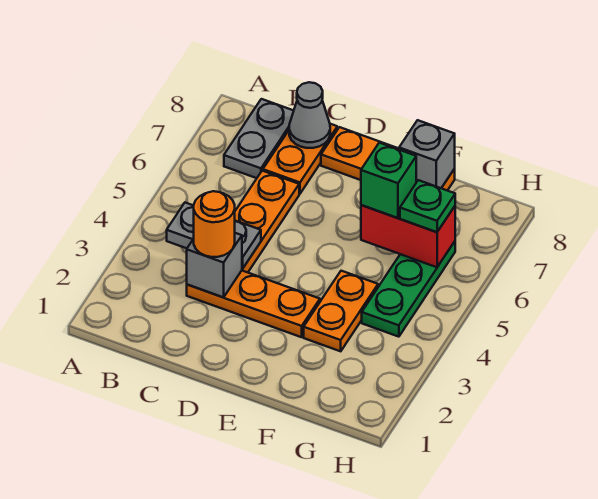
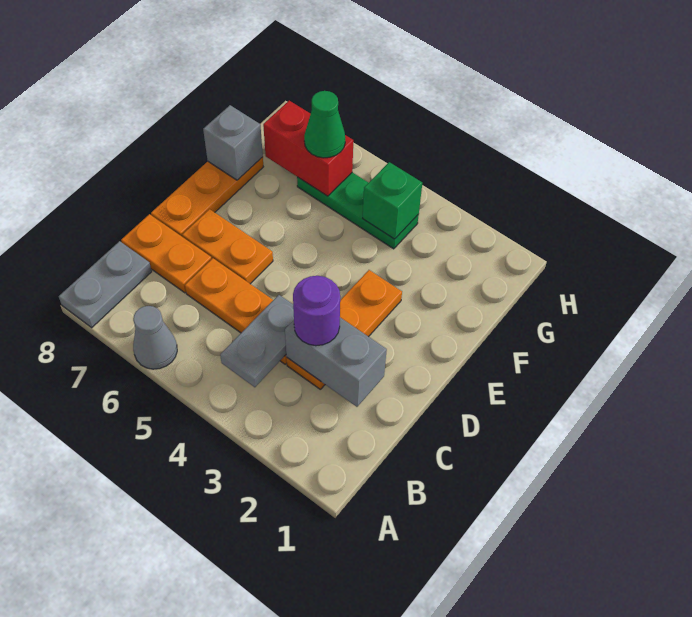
grey 1x2 plate [224,99,294,178] -> grey 1x2 plate turned to [59,241,152,328]
grey 1x1 brick [187,233,242,297] -> grey 1x2 brick [285,318,387,407]
orange 1x1 round brick [194,191,235,257] -> purple 1x1 round brick [293,276,340,346]
grey 1x1 cone [289,82,330,148] -> grey 1x1 cone moved to [133,306,177,369]
orange 1x2 plate [304,271,378,351] -> orange 1x2 plate moved to [182,209,273,284]
red 1x2 brick [361,205,455,267] -> red 1x2 brick turned to [263,101,353,196]
green 1x1 brick [361,143,416,218] -> green 1x1 brick moved to [362,162,422,239]
green 1x1 plate [400,180,455,232] -> green 1x1 cone [304,91,345,158]

